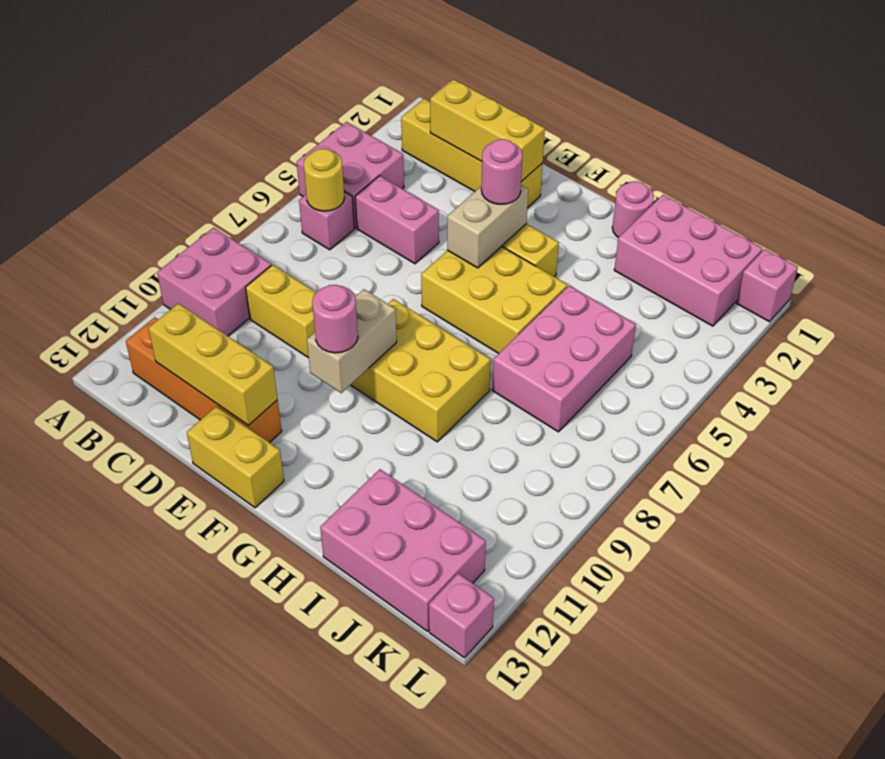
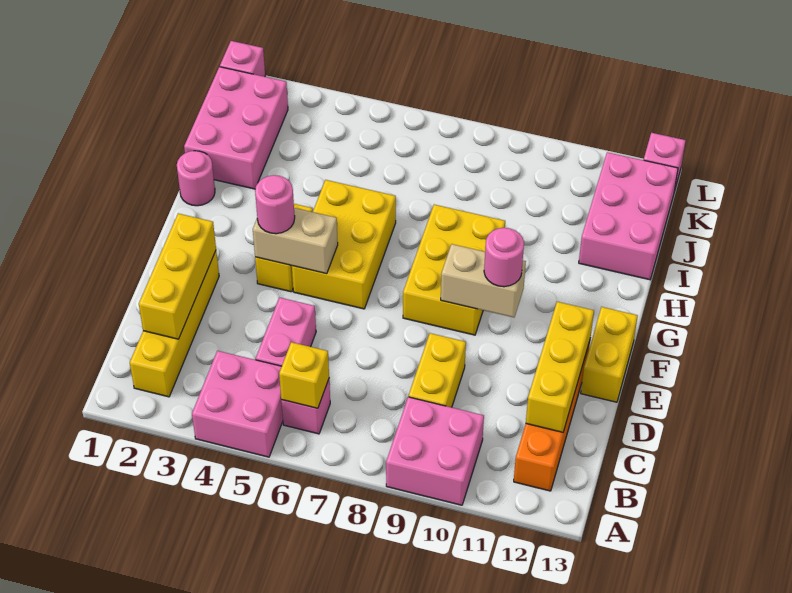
yellow 1x1 round brick [304,149,344,211] -> yellow 1x1 brick [279,342,329,408]
pink 2x3 brick [492,286,636,432] -> none

